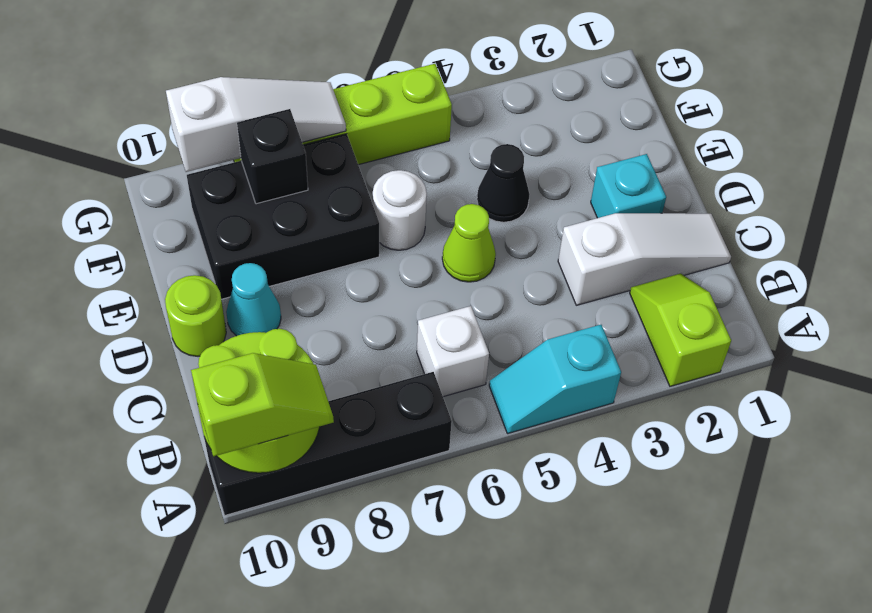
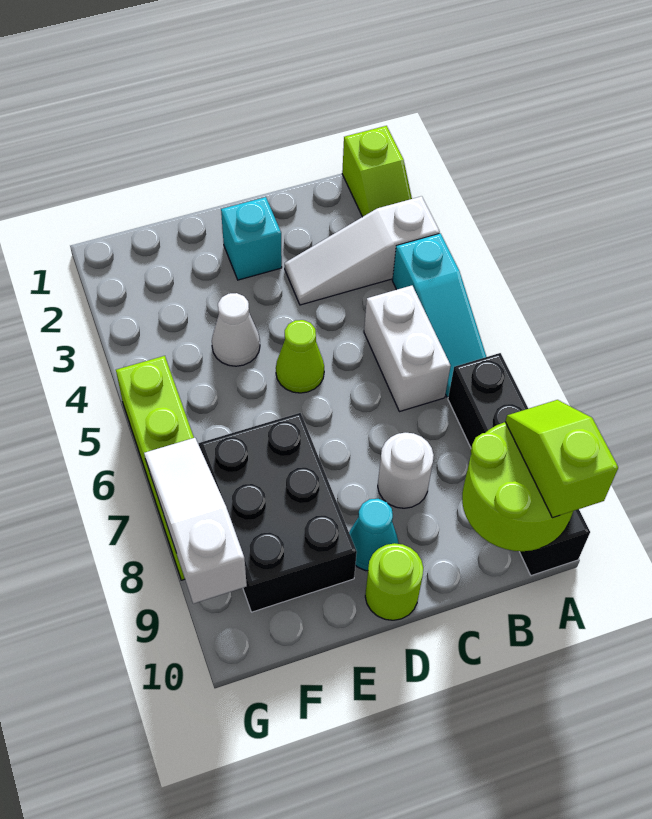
lime 1x2 slope [630,273,731,386] -> lime 1x2 slope turned to [342,126,412,217]
cyan 1x2 slope [489,325,621,434] -> cyan 1x3 slope [392,233,486,397]
white 1x1 brick [417,306,489,397] -> white 1x2 brick [364,286,451,412]
white 1x3 slope [558,213,731,305] -> white 1x3 slope turned to [285,196,440,305]
black 1x1 cone [477,144,530,222] -> white 1x1 cone [212,293,260,366]
white 1x1 round brick [373,170,427,250] -> white 1x1 round brick moved to [378,433,434,508]
black 1x1 brick [237,109,308,204] -> none

